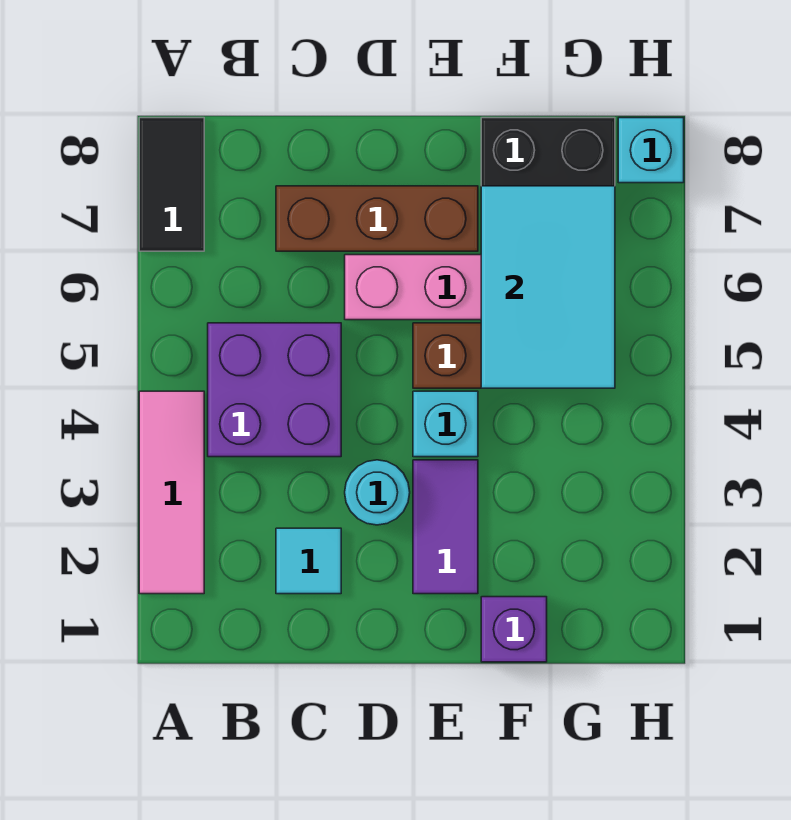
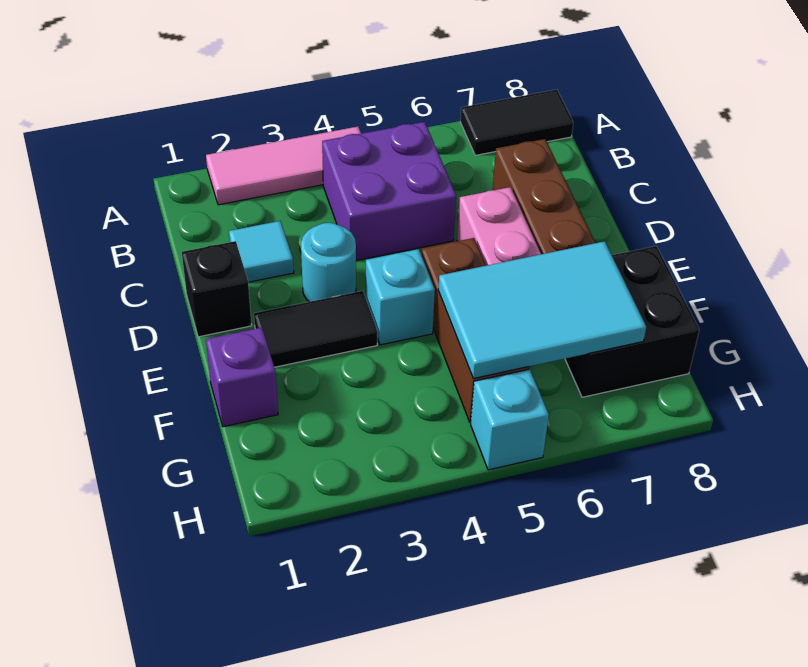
none -> black 1x1 brick [182,241,252,337]
purple 1x2 tile [413,460,478,594] -> black 1x2 tile [254,291,377,367]
cyan 1x1 brick [618,118,684,183] -> cyan 1x1 brick moved to [471,369,549,470]

